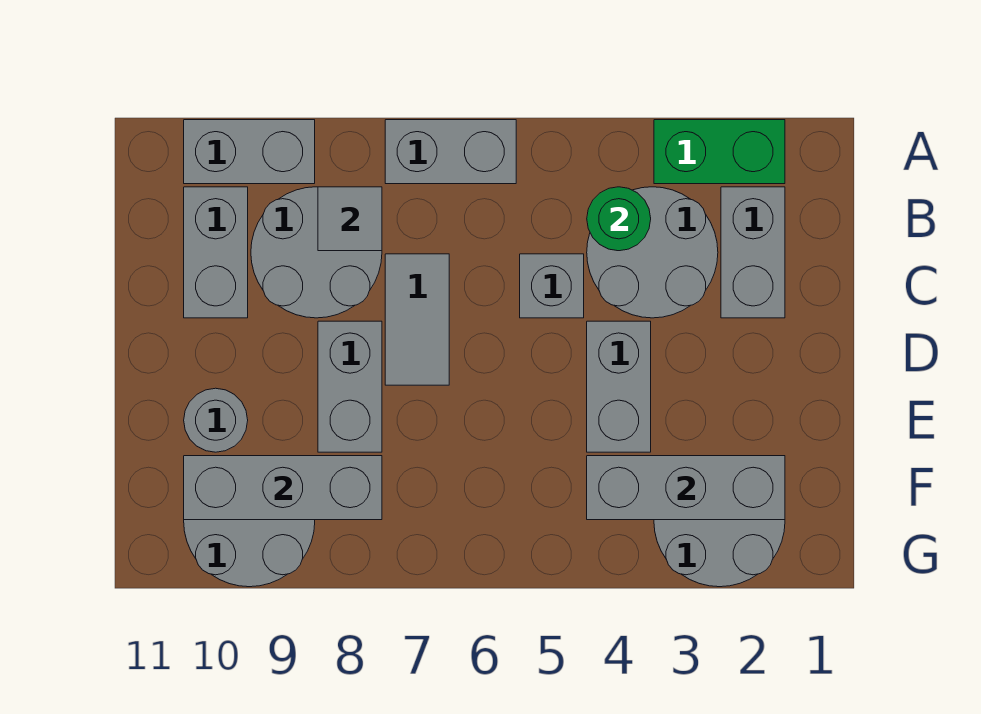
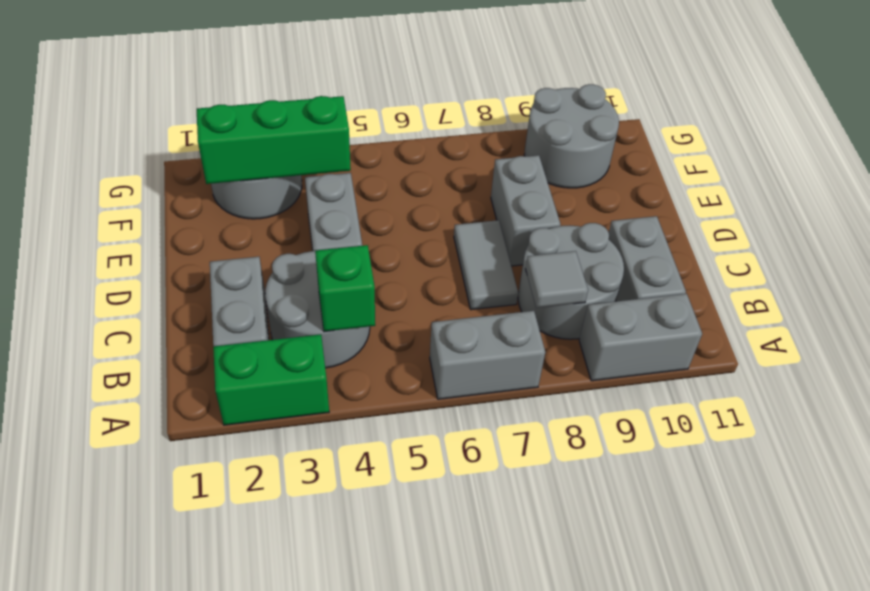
green 1x1 round brick [587,187,651,251] -> green 1x1 brick [315,245,375,332]
grey 1x1 brick [520,254,584,318] -> none
grey 1x1 round brick [184,388,248,452] -> none
grey 1x3 brick [587,456,785,520] -> green 1x3 brick [197,96,351,184]
grey 1x3 brick [184,456,382,520] -> none

